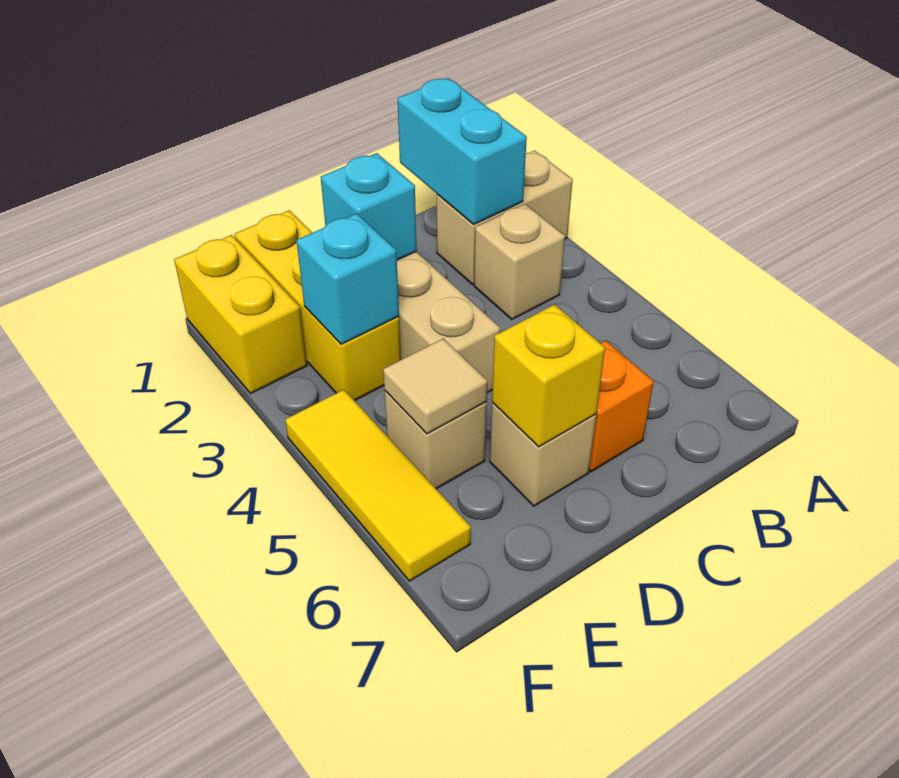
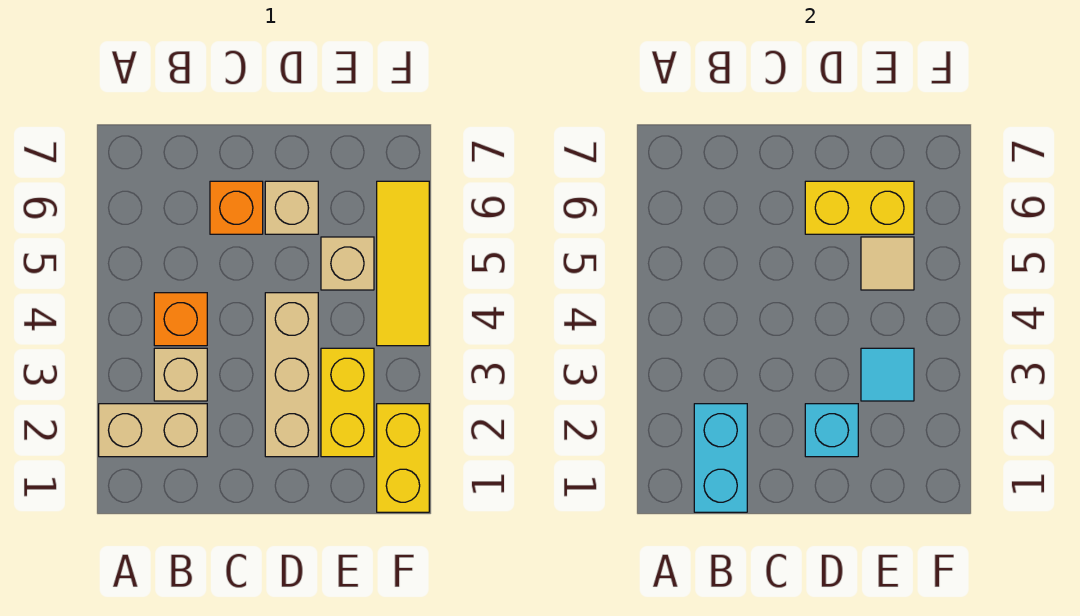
none -> orange 1x1 brick [154,293,207,346]
yellow 1x1 brick [492,305,605,447] -> yellow 1x2 brick [805,181,914,234]
yellow 1x3 brick [235,210,401,401] -> yellow 1x2 brick [321,348,374,457]
cyan 1x1 brick [296,214,399,344] -> cyan 1x1 tile [861,348,914,401]

